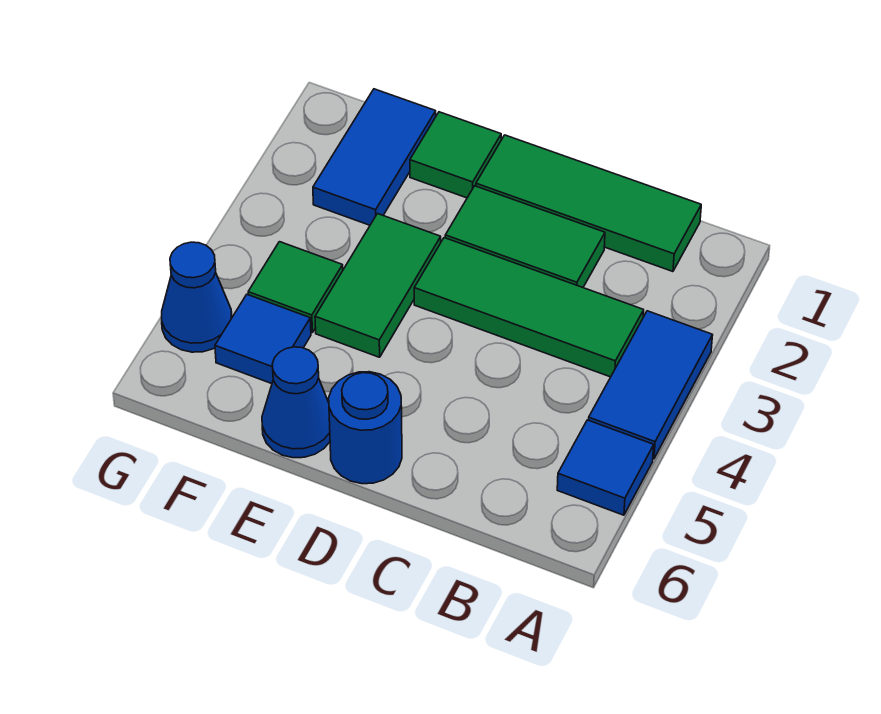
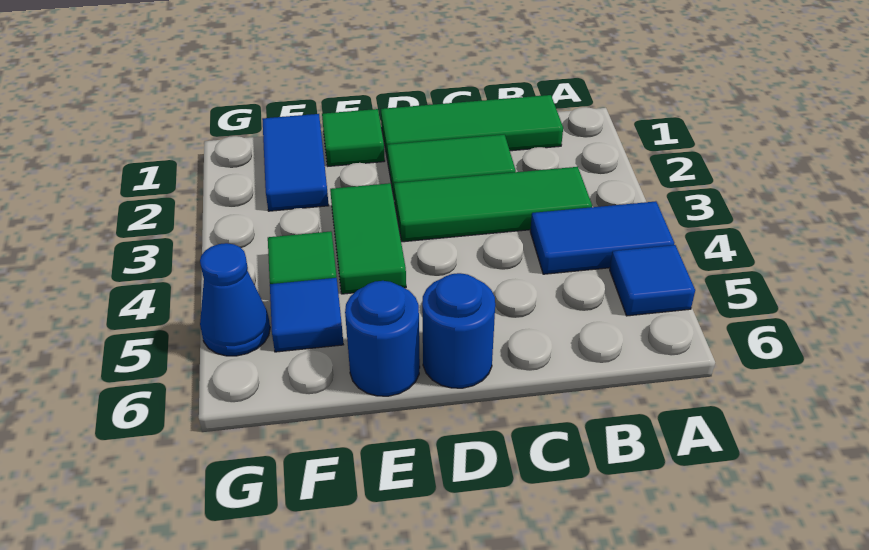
blue 1x2 tile [589,311,713,459] -> blue 1x2 tile turned to [530,201,674,274]
blue 1x1 cone [262,347,330,458] -> blue 1x1 round brick [345,281,420,396]

